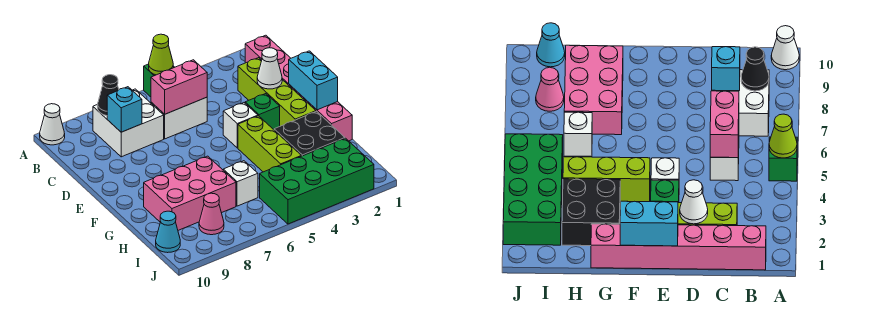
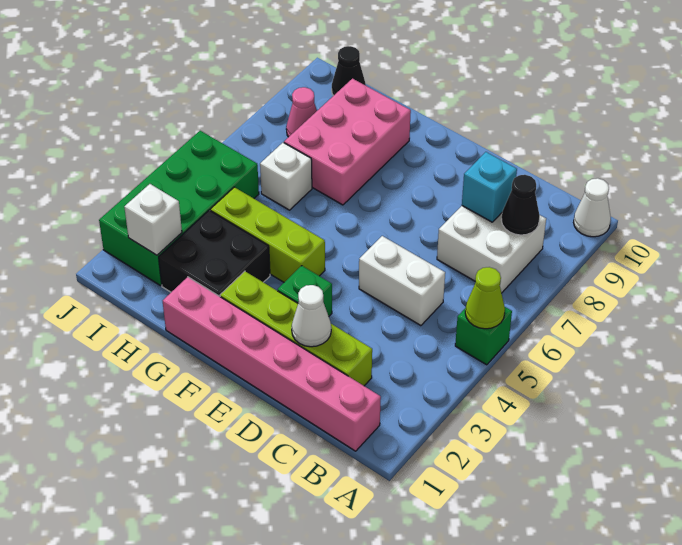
white 1x2 brick [151,97,207,139] -> white 1x2 brick turned to [359,236,445,326]
pink 1x2 brick [151,60,207,114] -> none
cyan 1x2 brick [289,51,338,110] -> none
white 1x1 brick [223,103,258,148] -> white 1x1 brick moved to [124,184,182,255]
cyan 1x1 cone [156,211,180,253] -> black 1x1 cone [332,46,366,96]

